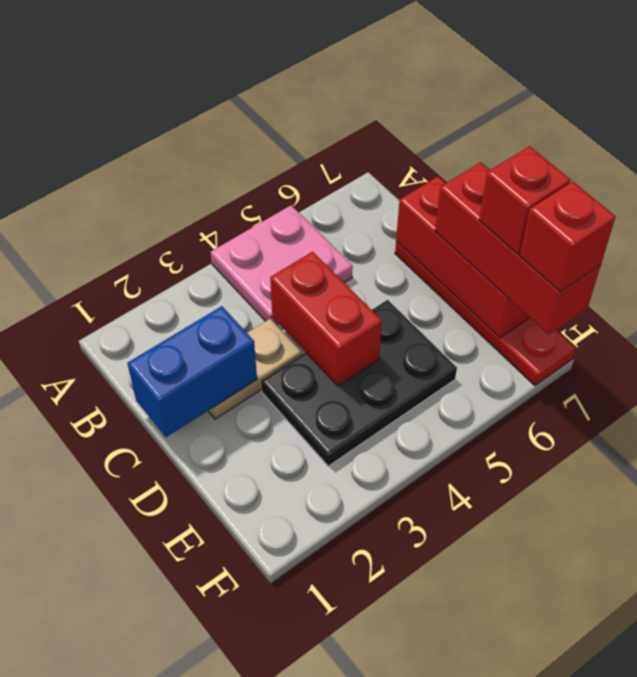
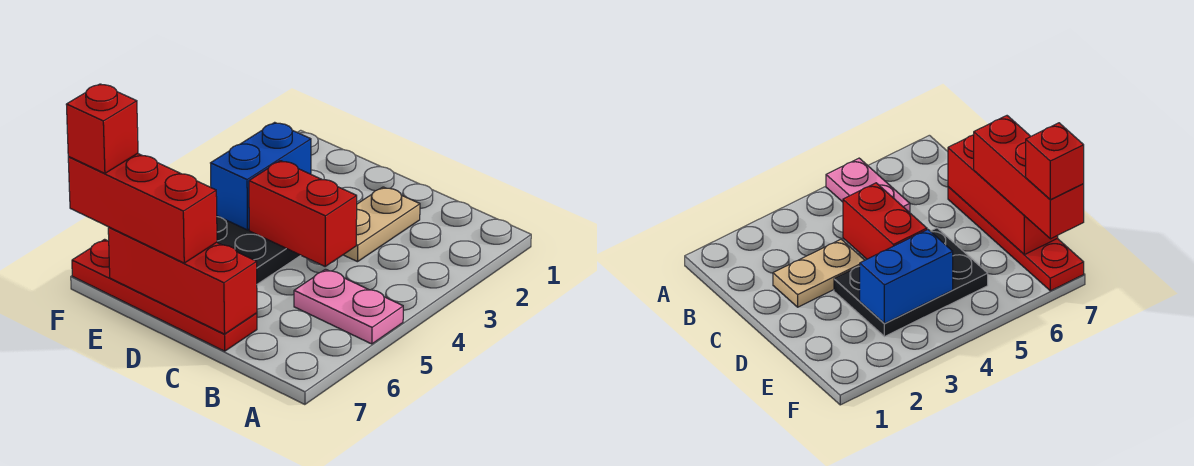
pink 2x2 plate [211,205,353,325] -> pink 1x2 plate [294,269,403,344]
blue 1x2 brick [127,306,257,437] -> blue 1x2 brick moved to [211,122,311,230]
red 1x1 brick [479,146,570,254] -> none

